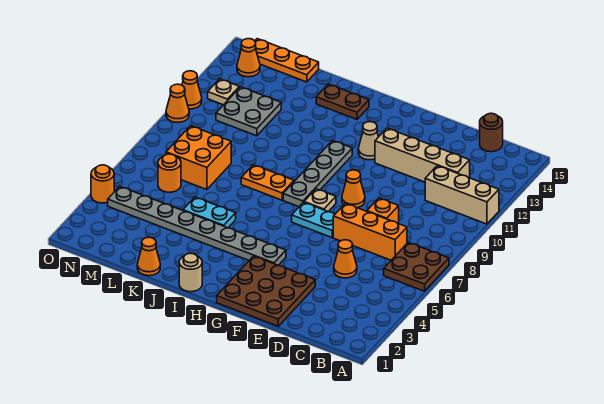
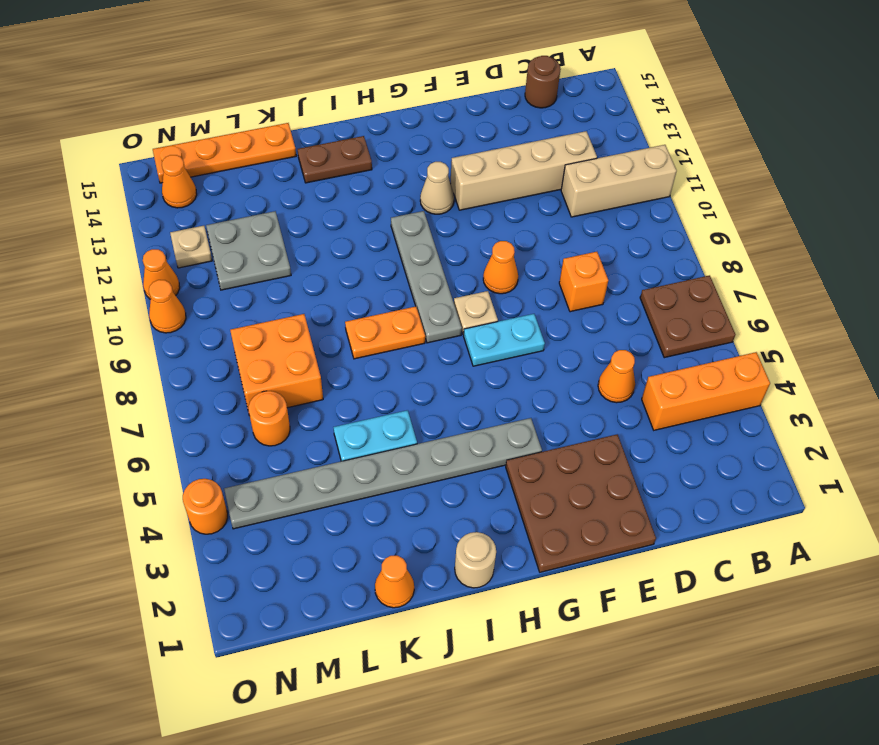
orange 1x3 brick [333,203,407,260] -> orange 1x3 brick moved to [642,352,770,430]
orange 1x3 plate [255,39,319,82] -> orange 1x4 plate [153,123,296,183]

